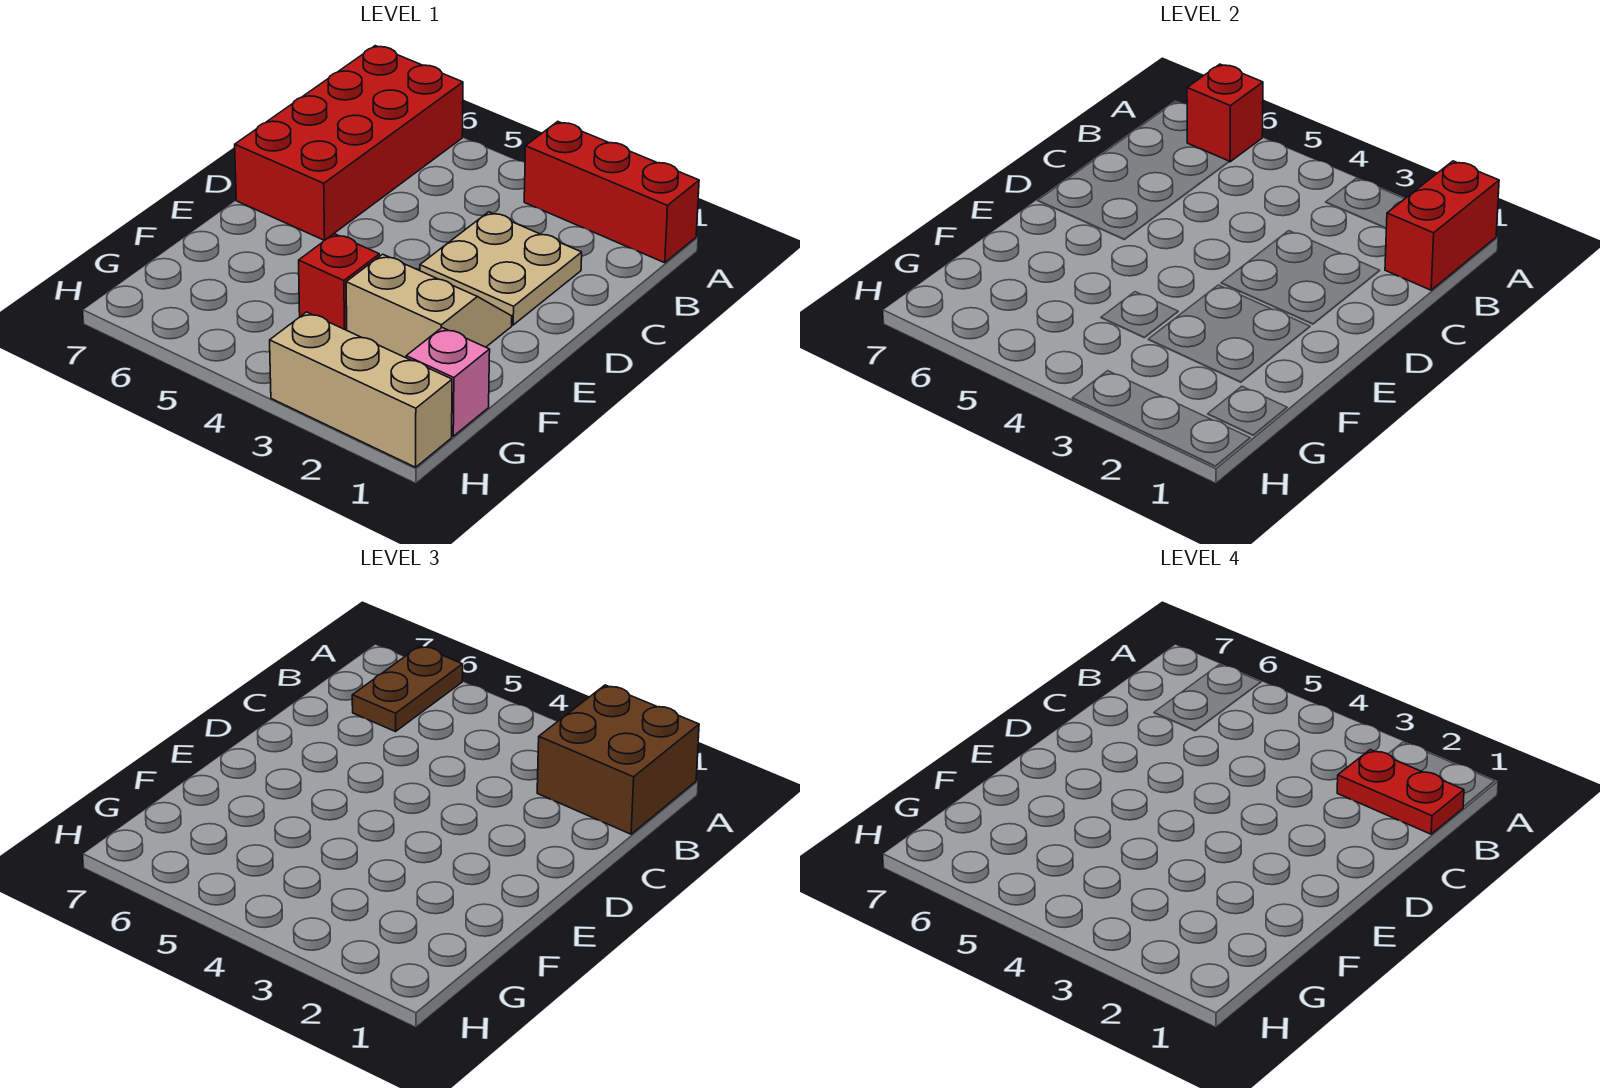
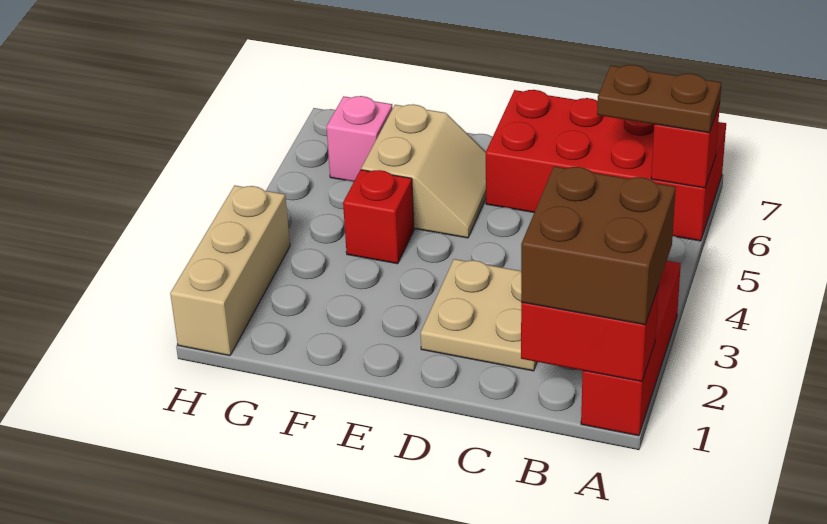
red 1x2 plate [1337,750,1464,834] -> none
tan 2x2 slope [346,254,512,358] -> tan 2x2 slope moved to [361,104,486,238]
pink 1x1 brick [406,328,490,436] -> pink 1x1 brick moved to [326,96,393,182]

